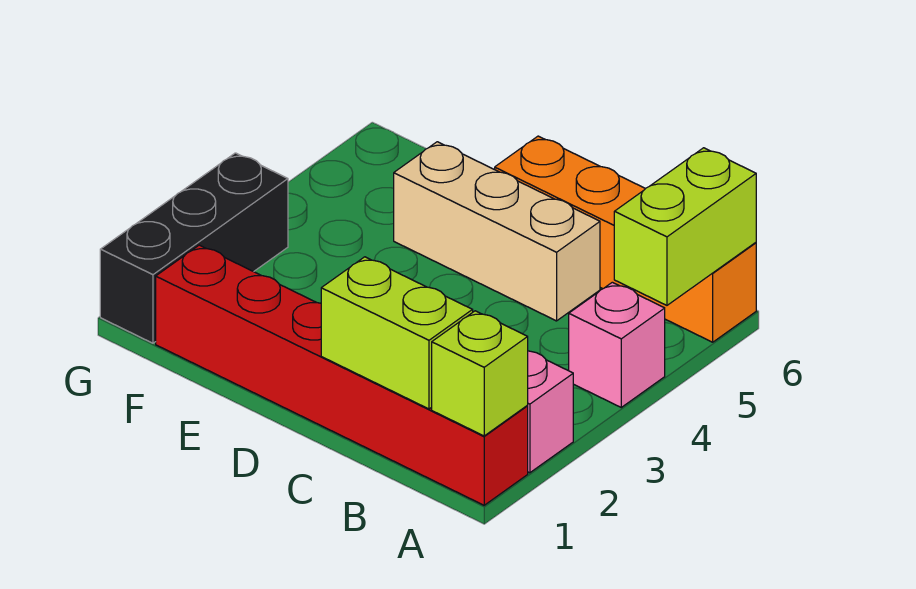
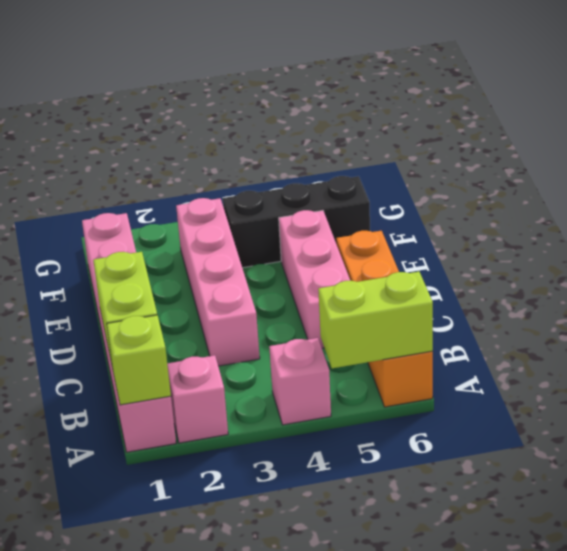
red 1x6 brick [156,245,528,505] -> pink 1x6 brick [82,213,176,452]
none -> pink 1x4 brick [176,198,260,366]
tan 1x3 brick [394,142,600,321] -> pink 1x3 brick [279,210,350,348]
black 1x3 brick [100,153,288,343] -> black 1x3 brick moved to [223,176,370,268]

